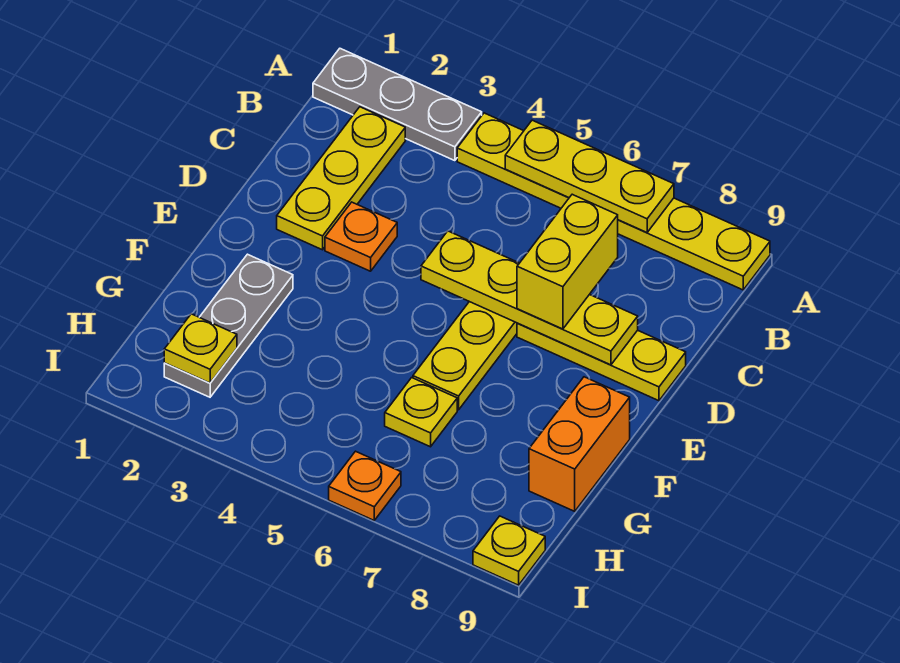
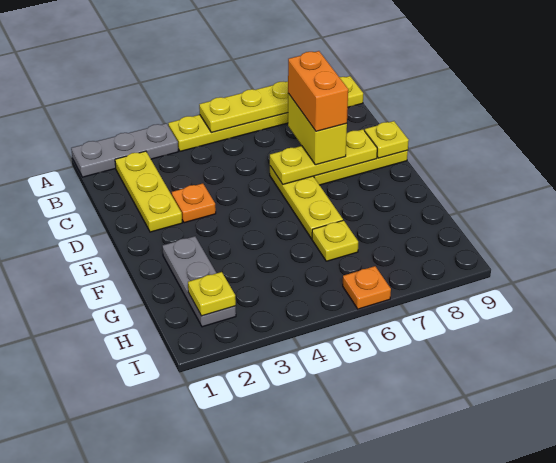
yellow 1x4 plate [421,231,638,365] -> yellow 1x3 plate [270,129,377,184]
orange 1x2 brick [529,377,630,511] -> orange 1x2 brick moved to [288,51,348,131]
yellow 1x1 plate [473,516,545,585] -> yellow 1x1 plate moved to [365,121,409,158]

